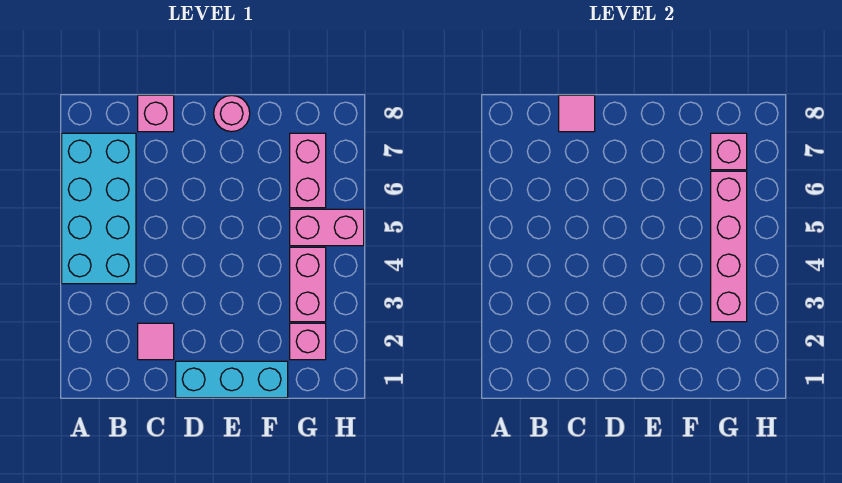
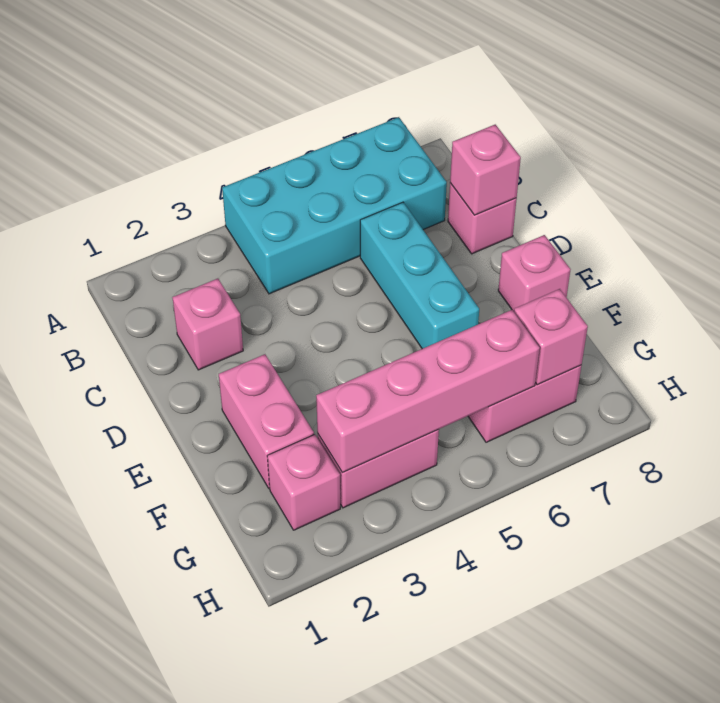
pink 1x1 tile [138,323,174,360] -> pink 1x1 brick [172,279,243,370]
pink 1x1 tile [559,95,595,132] -> pink 1x1 brick [450,125,521,215]
cyan 1x3 brick [176,361,288,398] -> cyan 1x3 brick moved to [360,202,479,349]
pink 1x1 round brick [214,95,250,132] -> pink 1x1 brick [498,235,571,311]
pink 1x2 brick [290,209,364,246] -> pink 1x2 brick moved to [219,354,314,488]

